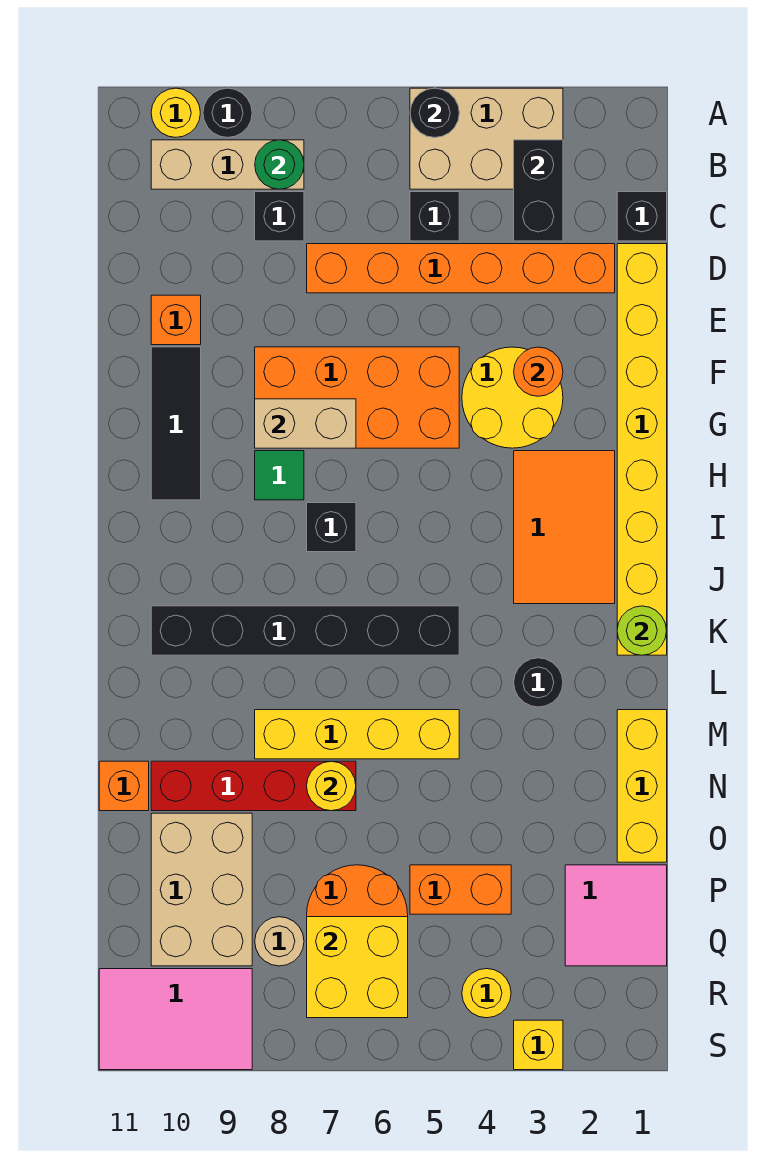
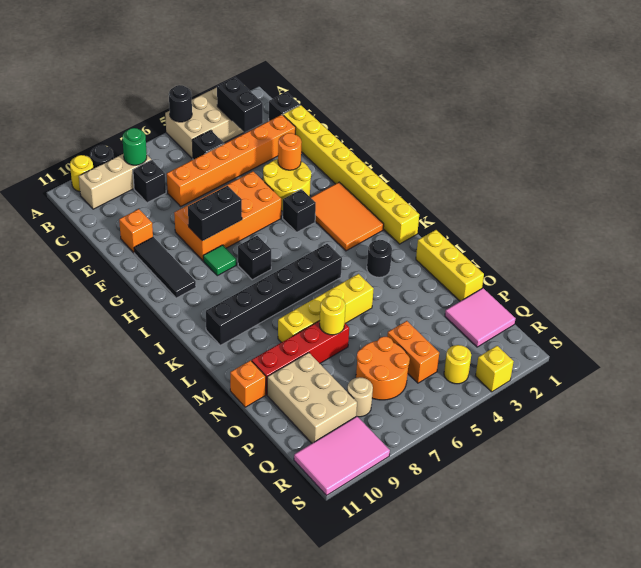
tan 1x2 brick [255,399,356,448] -> black 1x2 brick [188,186,242,241]
none -> black 1x1 brick [283,189,316,232]
lime 1x1 round brick [617,606,667,655] -> none
orange 1x2 brick [410,865,511,914] -> orange 1x2 brick turned to [387,321,439,383]
yellow 2x2 brick [307,917,408,1018] -> none

